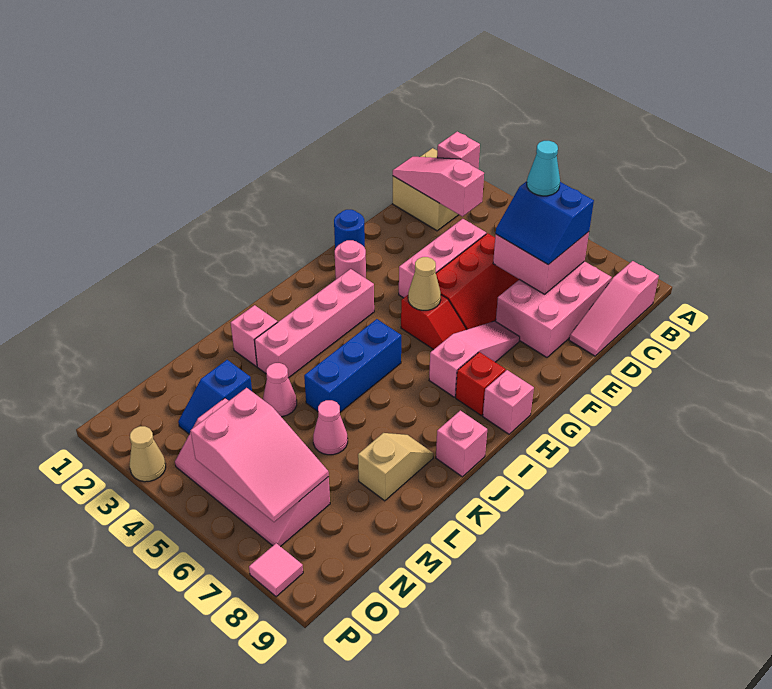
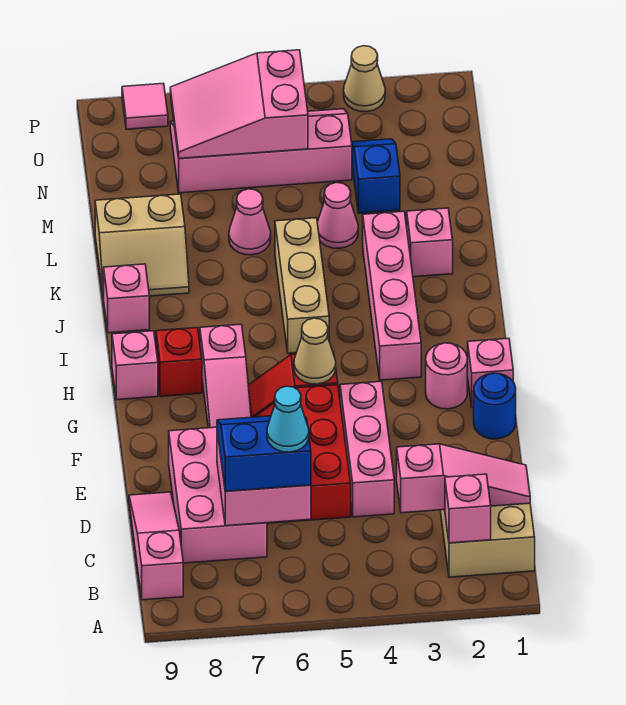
none -> pink 1x1 brick [468,338,513,407]
blue 1x3 brick [304,319,401,412] -> tan 1x3 brick [275,218,329,353]
tan 1x2 slope [358,433,434,501] -> tan 2x2 slope [95,194,189,299]

